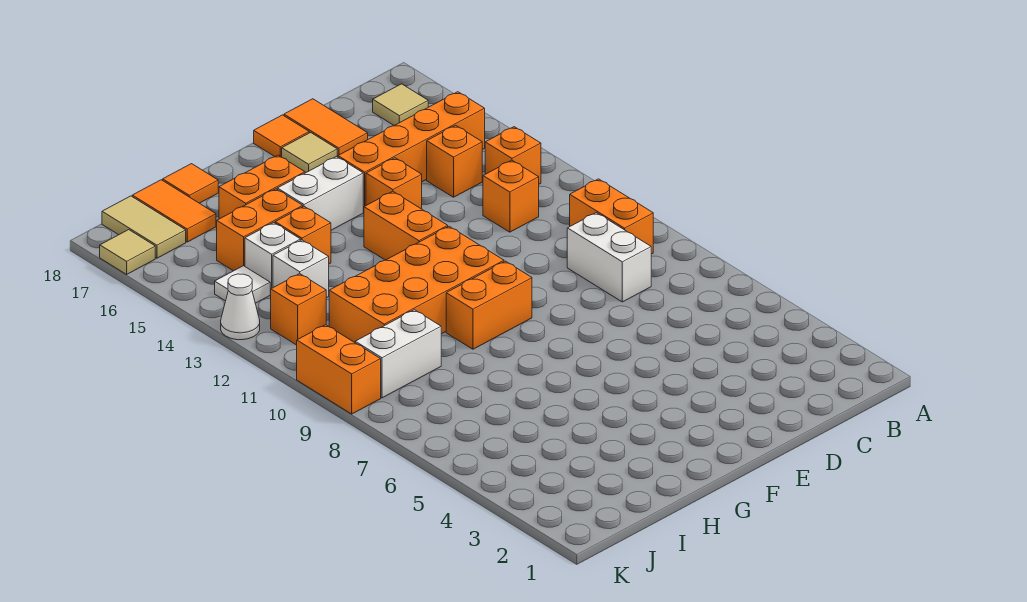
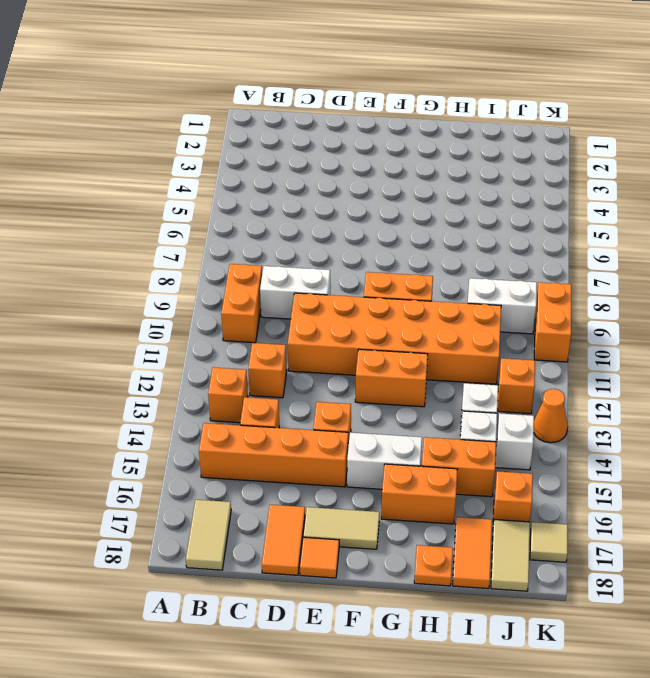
tan 1x1 tile [373,84,428,125] -> tan 1x2 tile [186,500,231,570]
white 1x2 brick [567,213,651,302] -> white 1x2 brick turned to [260,266,330,319]
tan 1x1 tile [282,133,337,173] -> tan 1x2 tile [303,507,380,549]
orange 2x4 brick [329,226,504,342] -> orange 2x6 brick [288,293,501,384]
orange 1x2 brick [364,191,448,260] -> orange 1x2 brick turned to [355,349,428,407]
orange 1x1 brick [275,207,331,264] -> orange 1x1 brick moved to [493,471,533,523]
orange 1x1 tile [163,164,218,203] -> orange 1x1 plate [414,545,453,586]
white 1x1 tile [215,266,270,303] -> white 1x1 brick [495,413,534,470]
white 1x1 cone [221,274,260,340] -> orange 1x1 cone [534,389,568,443]

